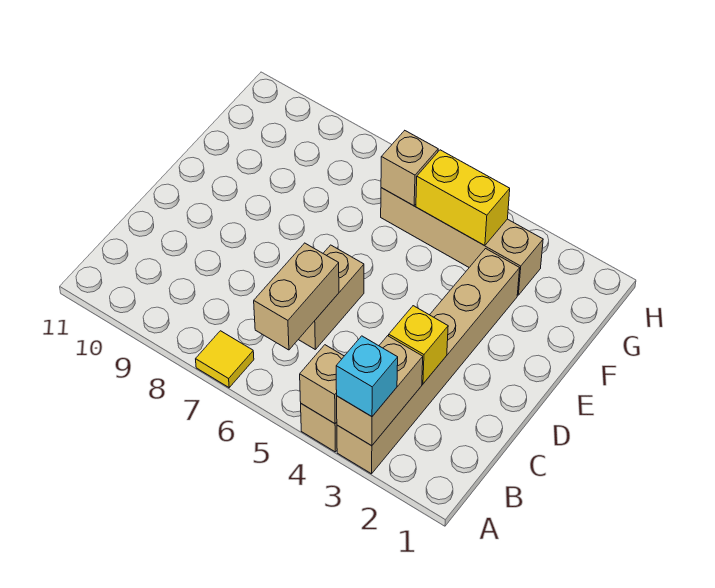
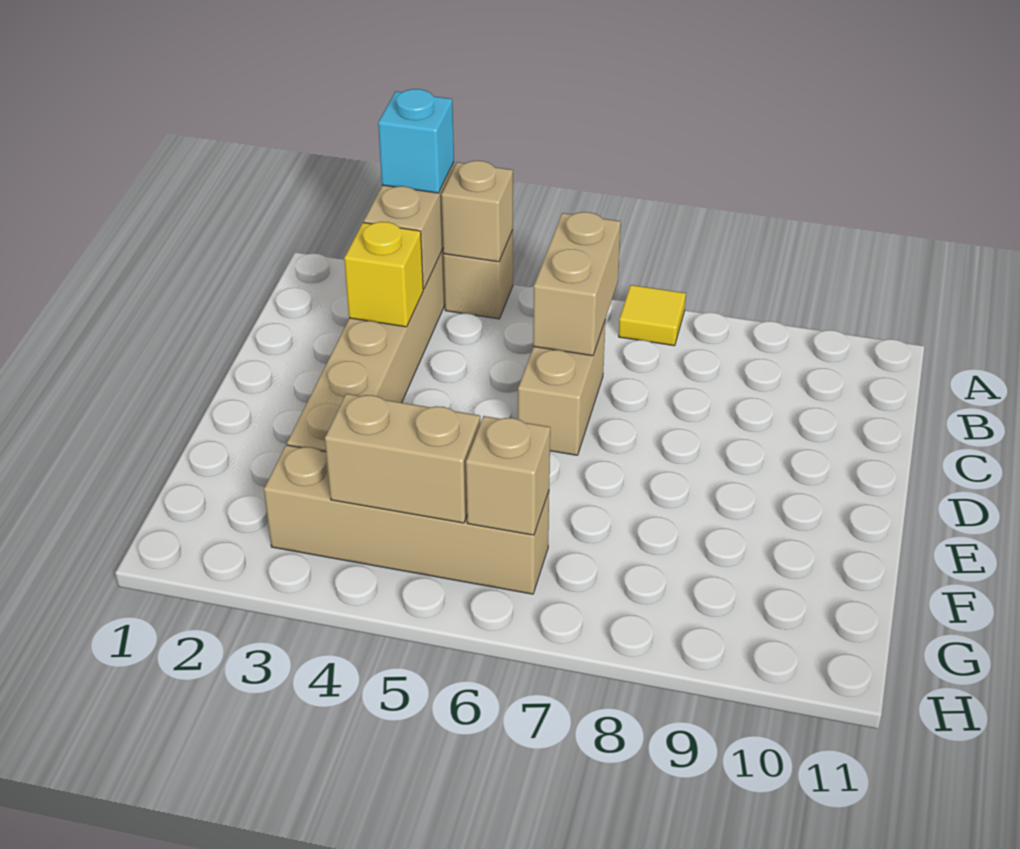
yellow 1x2 brick [416,150,510,246] -> tan 1x2 brick [325,394,480,523]

